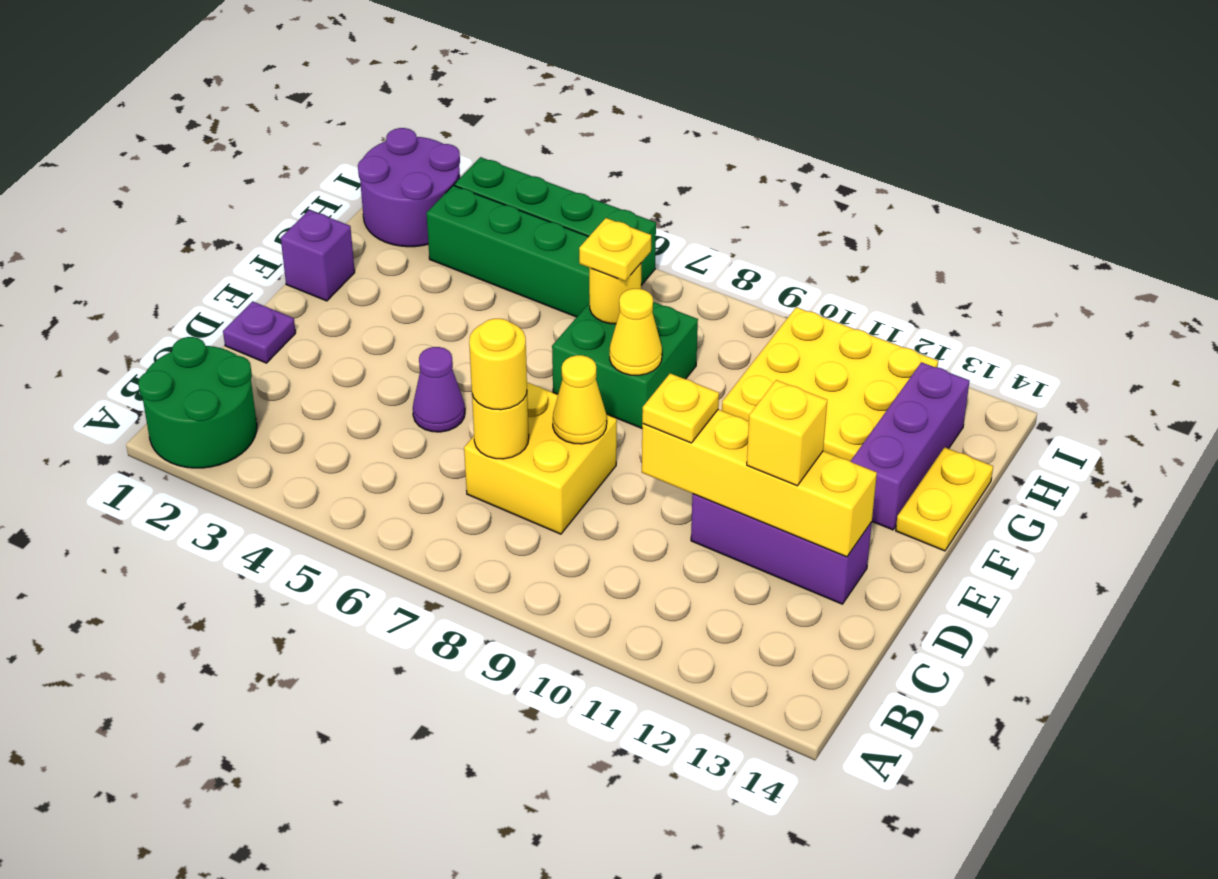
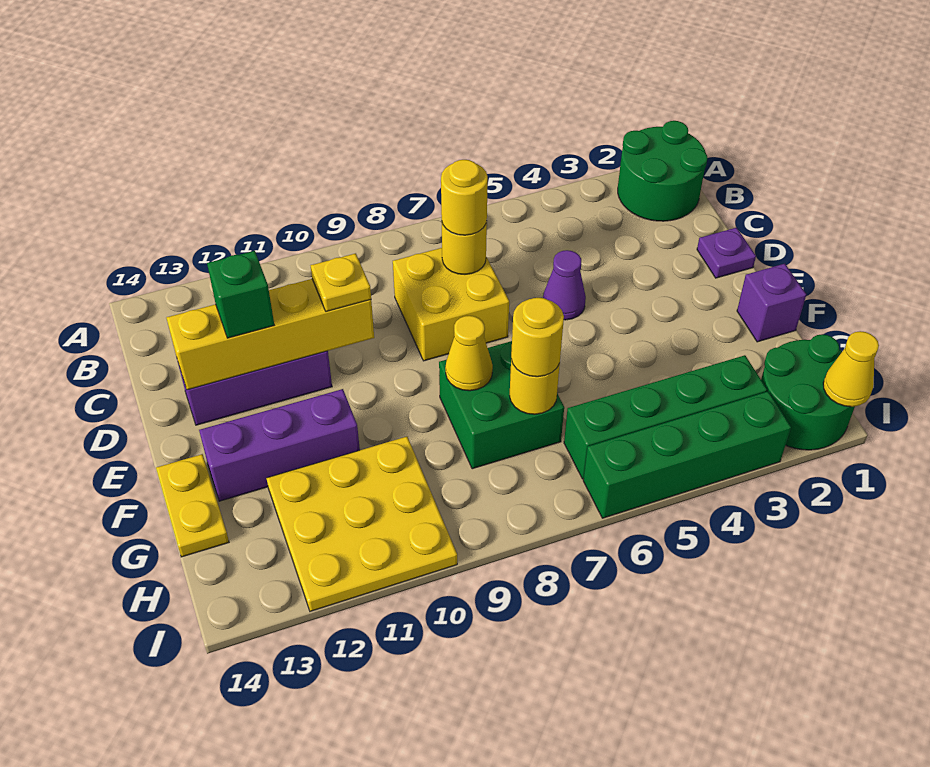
yellow 1x1 cone [553,355,607,444] -> yellow 1x1 cone moved to [823,331,879,407]
yellow 1x1 brick [747,380,827,486] -> green 1x1 brick [207,251,274,338]
purple 1x3 brick [850,362,969,530] -> purple 1x3 brick turned to [199,389,360,501]
yellow 1x1 plate [579,218,651,281] -> yellow 1x1 round brick [511,298,564,377]
purple 2x2 round brick [358,128,460,247] -> green 2x2 round brick [761,334,855,450]

